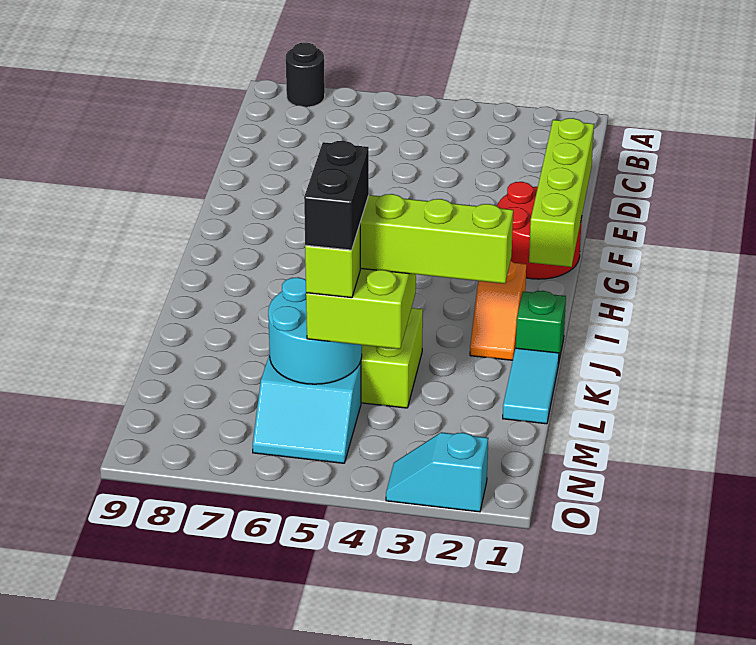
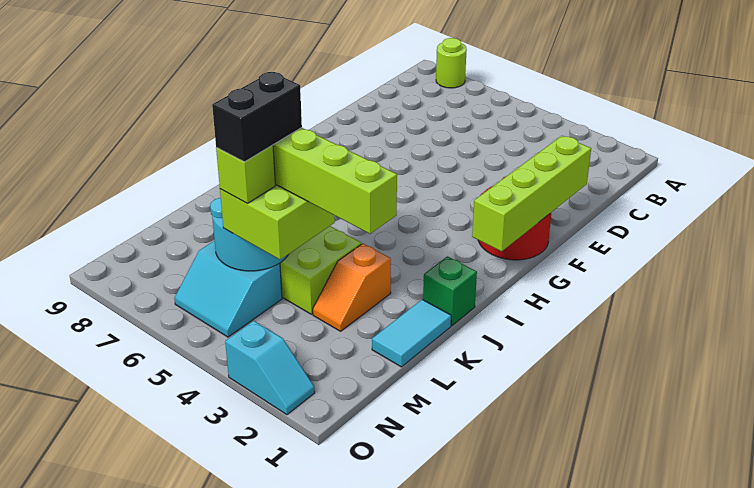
black 1x1 round brick [286,43,325,107] -> lime 1x1 round brick [436,38,467,88]
orange 1x2 slope [470,261,526,360] -> orange 1x2 slope moved to [313,243,391,331]
cyan 1x2 slope [386,432,488,512] -> cyan 1x2 slope turned to [225,321,315,415]

